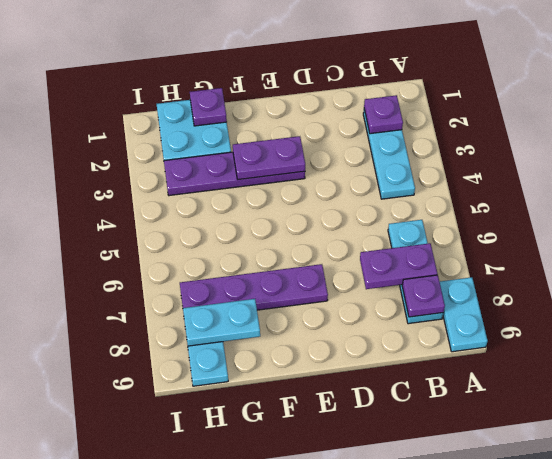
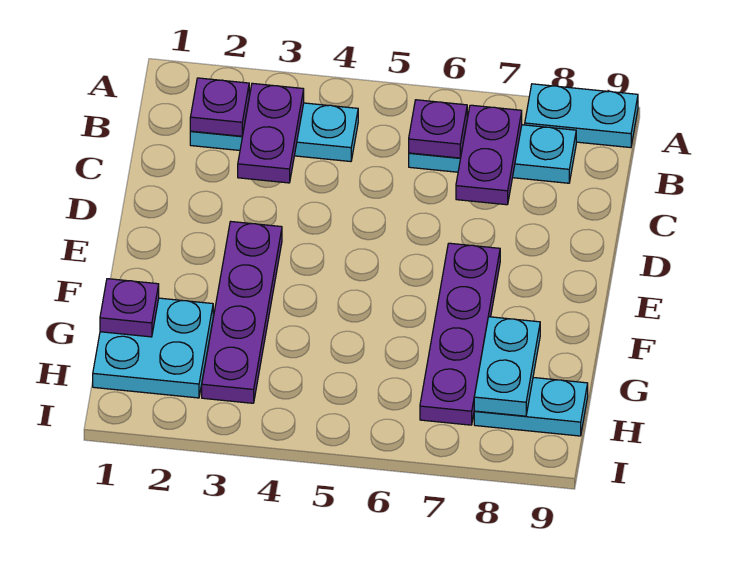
purple 1x1 plate [402,275,445,317] -> purple 1x1 plate moved to [409,100,467,158]
purple 1x2 plate [233,136,305,180] -> purple 1x2 plate moved to [238,83,304,183]

